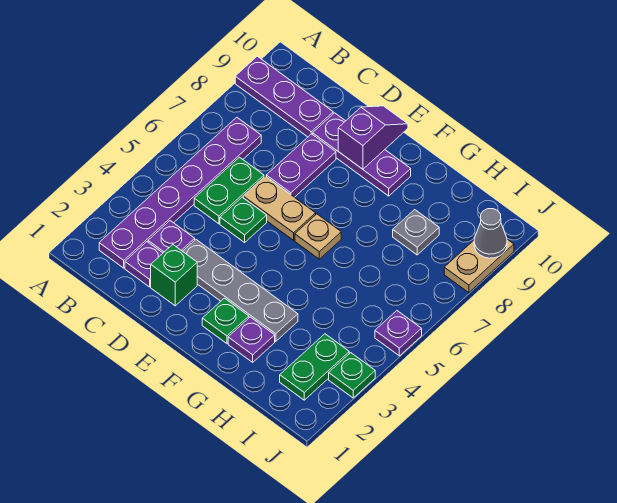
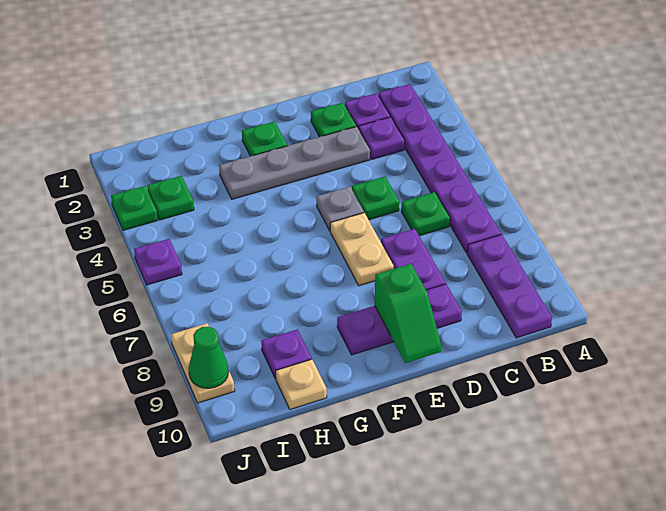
purple 1x3 plate [235,56,333,137] -> purple 1x3 plate turned to [467,235,552,338]
green 1x2 plate [194,157,264,224] -> green 1x1 plate [401,192,450,236]
green 1x1 brick [151,245,197,306] -> green 1x1 plate [311,103,356,137]
tan 1x2 plate [243,176,316,240] -> tan 1x2 plate turned to [330,213,394,286]
purple 1x2 slope [338,106,408,169] -> green 1x2 slope [375,264,442,363]
tan 1x1 plate [295,214,341,259] -> tan 1x1 plate moved to [276,359,327,409]
purple 1x1 plate [228,317,275,362] -> purple 1x1 plate moved to [261,329,312,379]
grey 1x1 plate [393,210,439,255] -> grey 1x1 plate moved to [316,187,364,230]
green 1x2 plate [280,334,349,400] -> green 1x1 plate [147,176,194,220]
grey 1x1 cone [474,209,507,258] -> green 1x1 cone [189,327,228,388]

